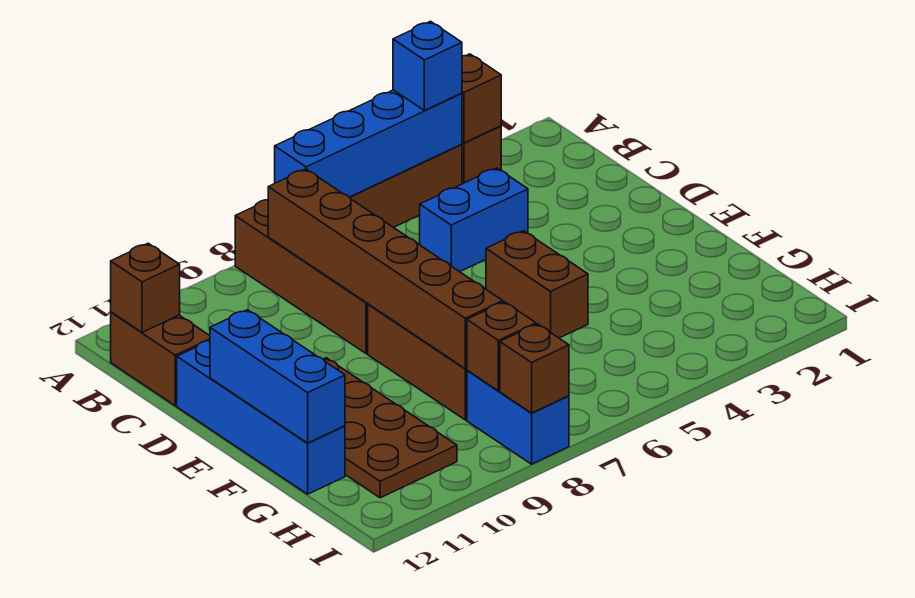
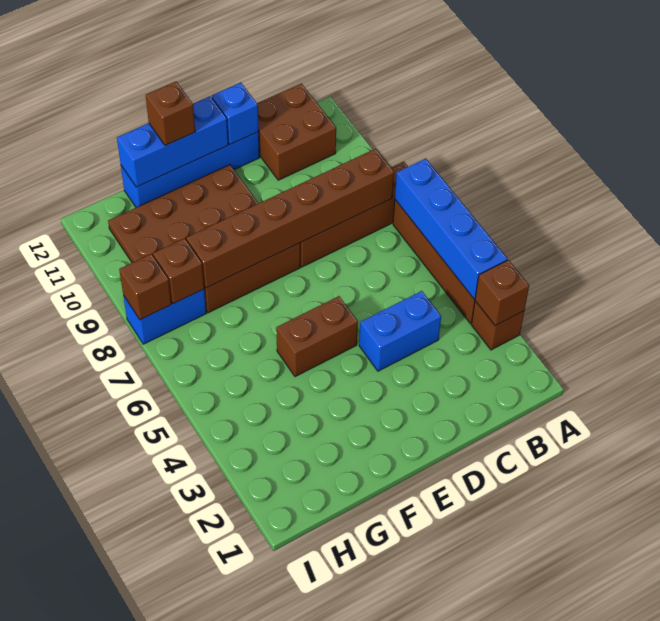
blue 1x1 brick [393,21,462,110] -> blue 1x1 brick moved to [212,83,259,145]
brown 1x2 brick [111,312,210,406] -> brown 2x2 brick [257,84,336,180]
brown 1x1 brick [111,243,180,332] -> brown 1x1 brick moved to [146,82,195,146]
blue 1x2 brick [420,168,528,272] -> blue 1x2 brick turned to [359,291,441,371]

